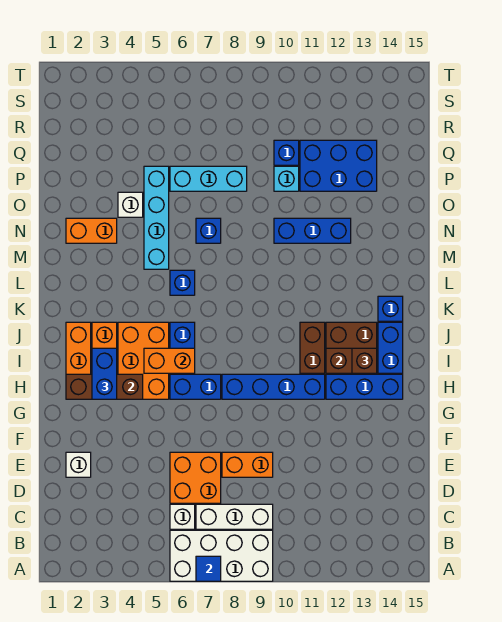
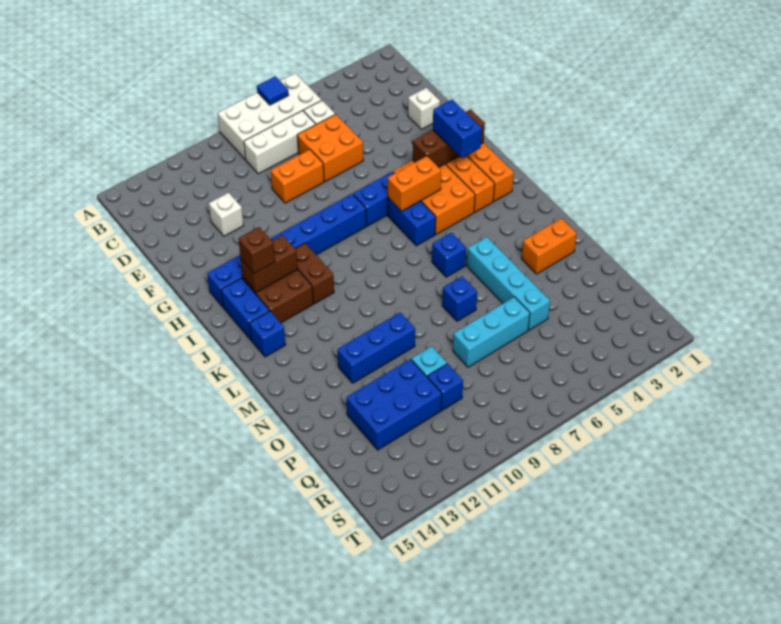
white 1x1 brick [118,192,143,217] -> white 1x1 brick moved to [209,193,243,236]

